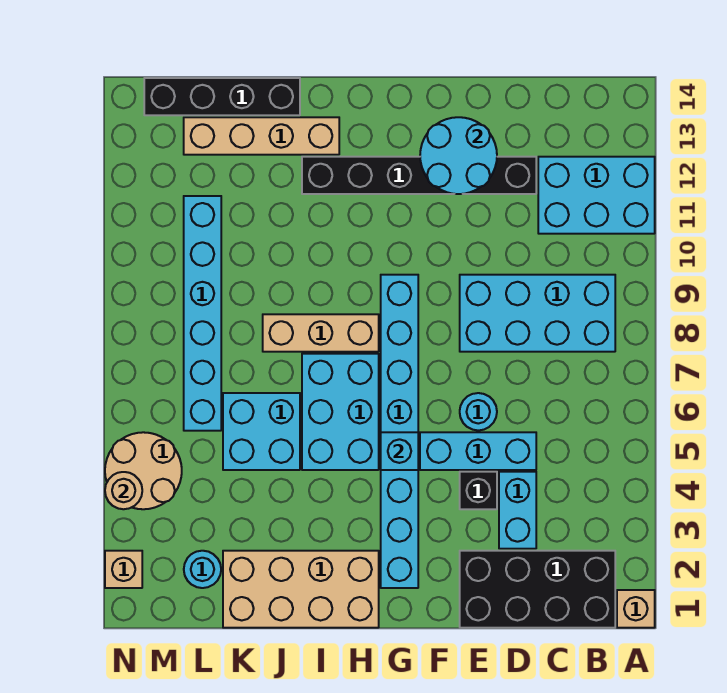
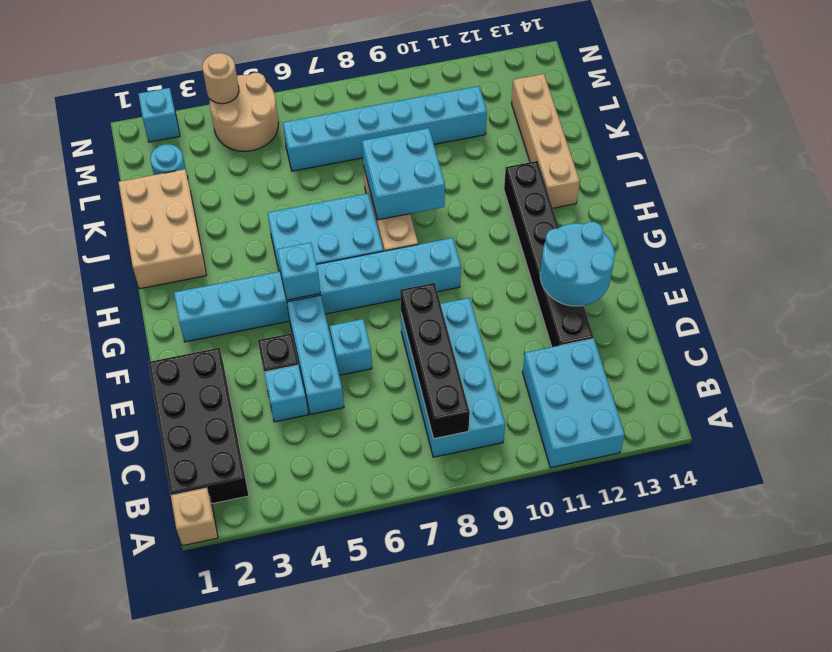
cyan 1x2 brick [499,472,536,549] -> cyan 1x1 brick [264,365,308,422]
cyan 1x1 round brick [460,393,497,430] -> cyan 1x1 brick [330,319,372,375]
tan 2x4 brick [223,551,379,628] -> tan 2x3 brick [119,169,206,289]
cyan 2x2 brick [223,393,300,470] -> cyan 2x2 brick moved to [362,128,445,220]
black 1x4 brick [144,78,300,115] -> black 1x4 brick moved to [400,283,470,439]
tan 1x1 brick [105,551,142,588] -> cyan 1x1 brick [138,88,180,142]

